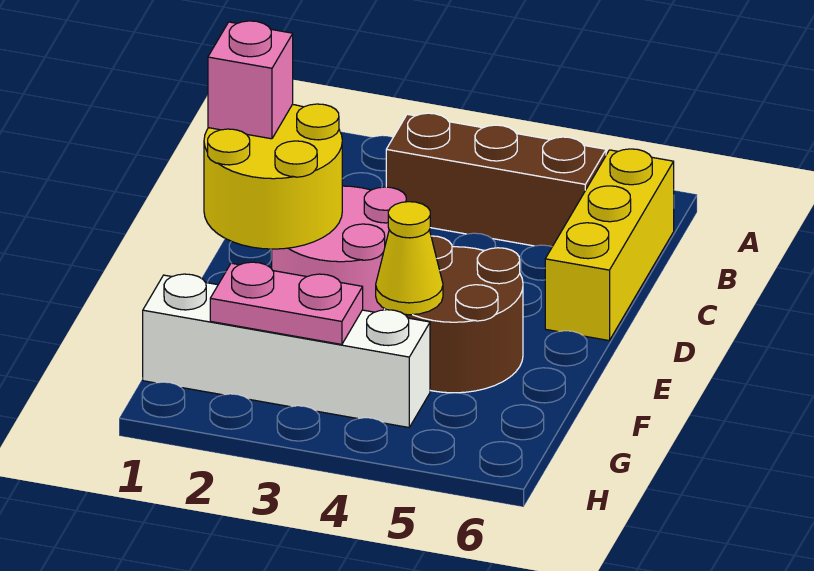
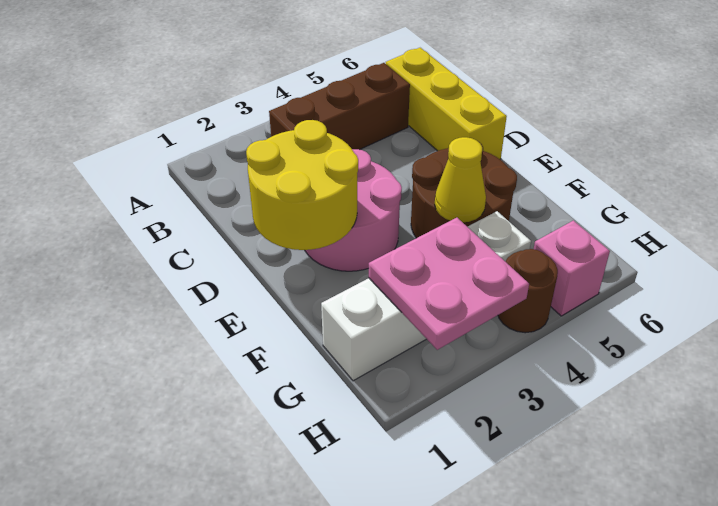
pink 1x1 brick [208,21,293,139] -> pink 1x1 brick moved to [534,220,610,316]
pink 1x2 plate [210,262,363,344] -> pink 2x2 plate [369,218,529,350]
none -> brown 1x1 round brick [498,249,558,333]

